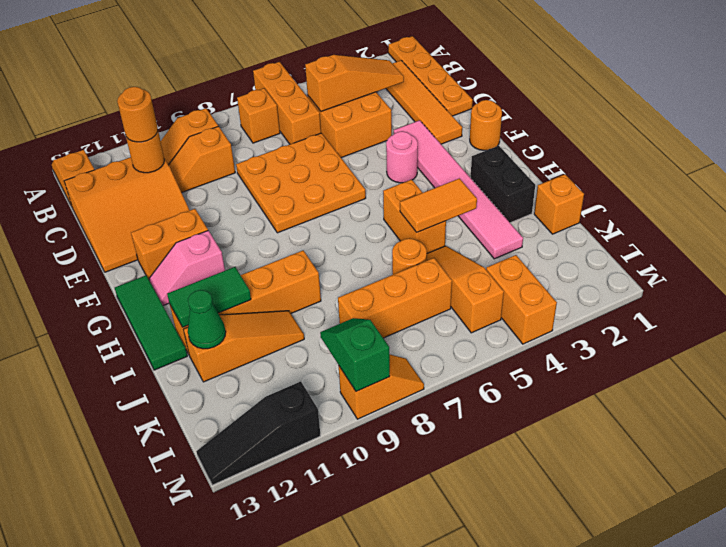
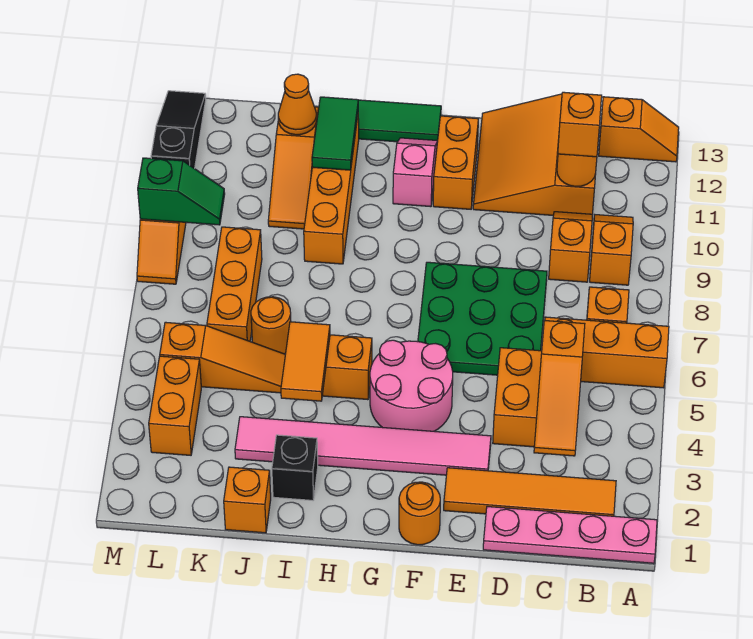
orange 1x4 plate [388,36,473,116] -> pink 1x4 plate [483,507,657,563]
orange 1x1 round brick [117,87,158,142] -> orange 1x1 brick [558,92,602,157]
orange 3x3 plate [236,133,366,233] -> green 3x3 plate [418,262,547,375]
pink 1x1 round brick [386,131,418,183] -> pink 2x2 round brick [370,340,453,431]
black 1x2 brick [471,146,535,223] -> black 1x1 brick [272,435,318,500]
green 1x1 cone [188,290,226,349] -> orange 1x1 cone [278,74,317,135]
orange 1x2 brick [486,255,557,344] -> orange 1x2 brick turned to [149,356,201,455]

